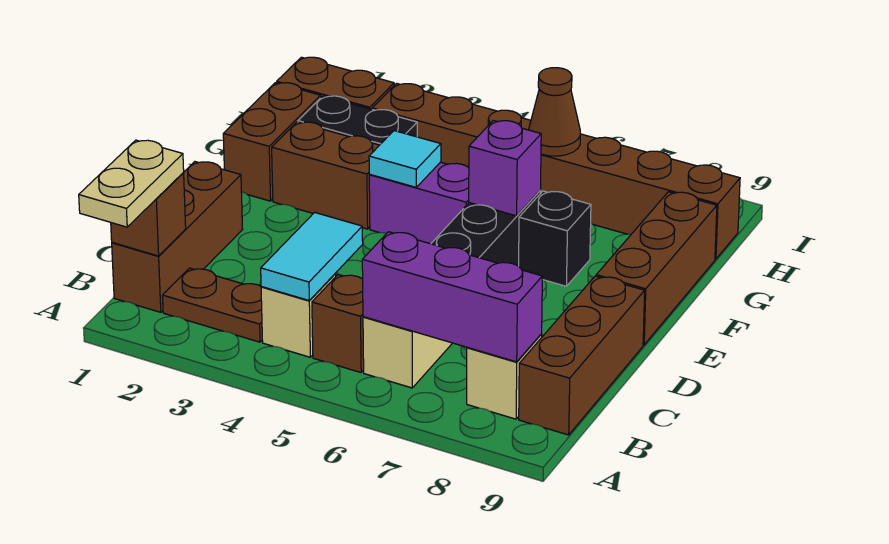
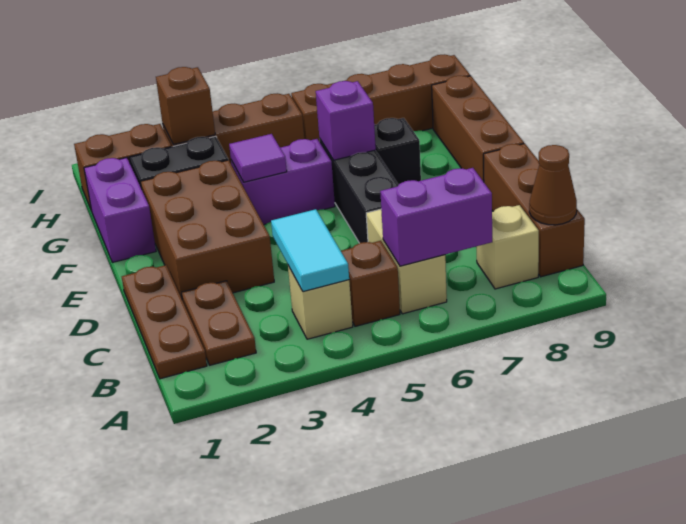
tan 1x2 plate [79,140,184,227] -> none
brown 1x3 brick [112,162,243,312] -> brown 1x3 plate [122,265,207,379]
brown 1x1 brick [111,173,186,256] -> brown 1x1 brick moved to [156,67,215,145]
brown 1x2 plate [163,268,262,342] -> brown 1x2 plate turned to [181,281,256,365]
purple 1x3 brick [362,232,542,362] -> purple 1x2 brick [380,168,492,266]
brown 1x2 brick [223,83,321,201] -> purple 1x2 brick [84,158,156,262]
brown 1x2 brick [272,122,379,229] -> brown 2x3 brick [141,160,274,298]
cyan 1x1 tile [369,131,441,187] -> purple 1x1 tile [229,134,287,182]
brown 1x1 cone [529,68,580,156] -> brown 1x1 cone moved to [529,145,577,225]

